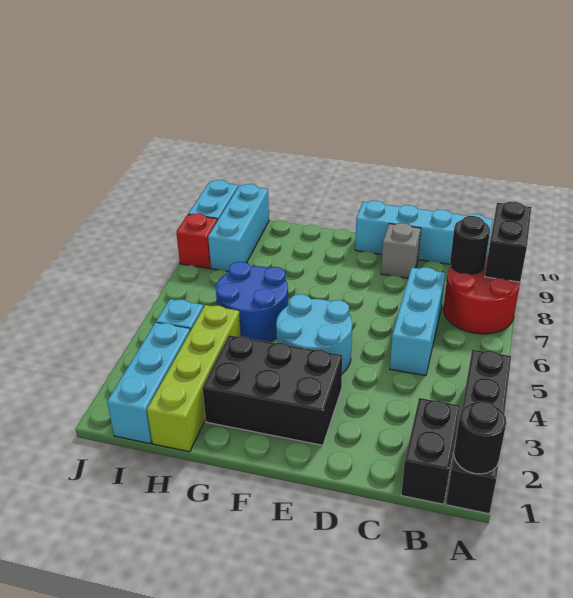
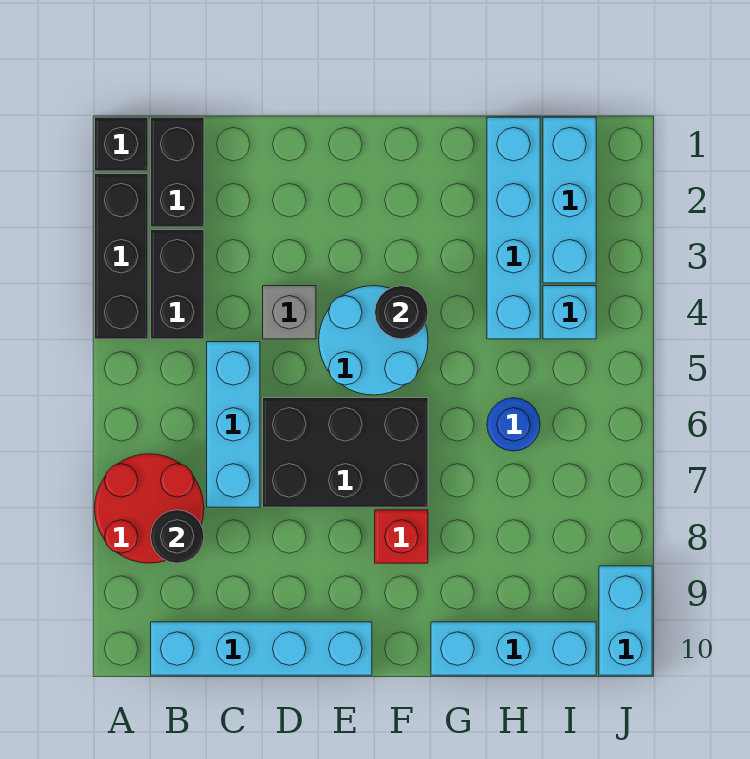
black 1x1 round brick [454,401,506,474] -> black 1x1 round brick moved to [375,286,428,339]
black 1x2 brick [485,202,532,282] -> black 1x2 brick moved to [151,230,204,339]
grey 1x1 brick [381,223,421,278] -> grey 1x1 brick moved to [263,286,316,339]
black 2x3 brick [203,335,342,445] -> black 2x3 brick moved to [263,398,428,507]
blue 2x2 round brick [216,262,288,342] -> blue 1x1 round brick [487,398,540,451]
lime 1x4 brick [147,305,241,452] -> cyan 1x4 brick [487,117,540,339]
cyan 1x3 brick [208,184,269,272] -> cyan 1x3 brick turned to [431,622,596,675]
red 1x1 brick [176,214,217,268] -> red 1x1 brick moved to [375,510,428,563]

